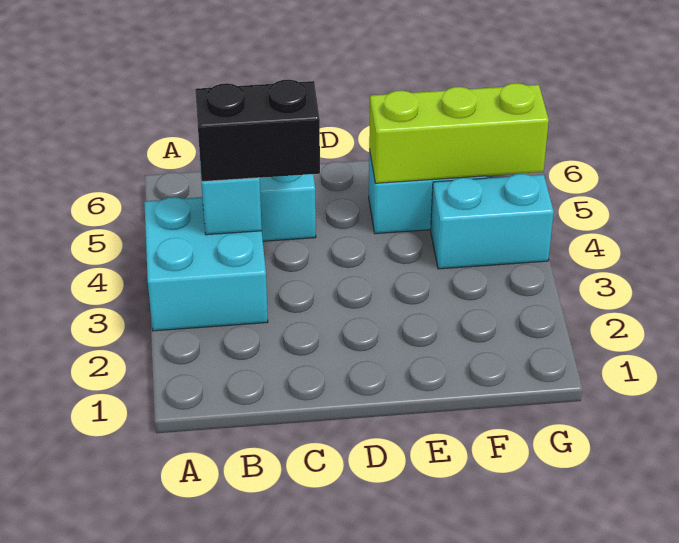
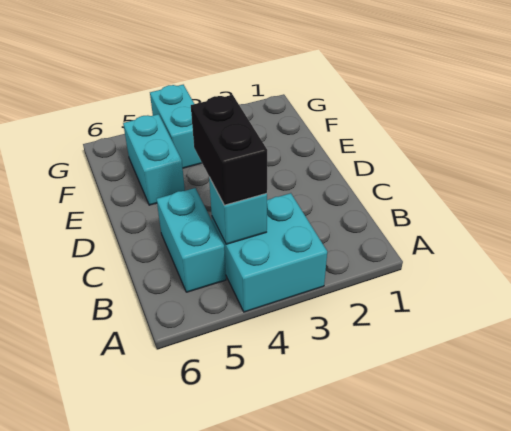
lime 1x3 brick [369,83,549,183] -> none

